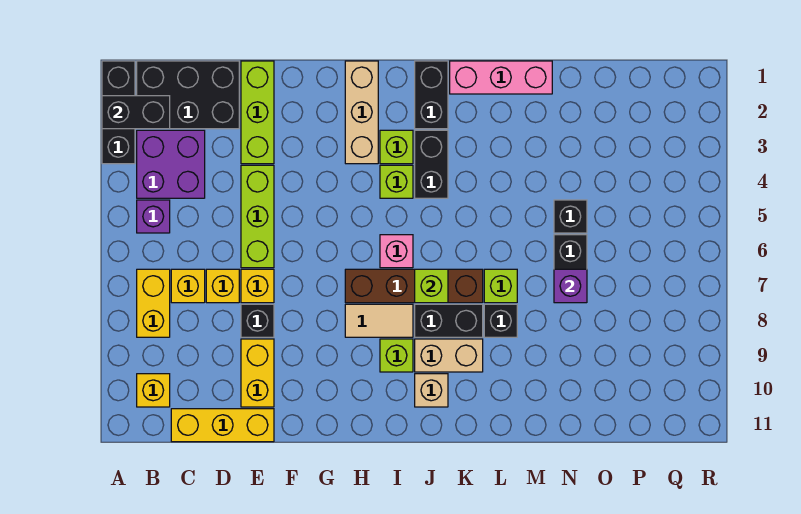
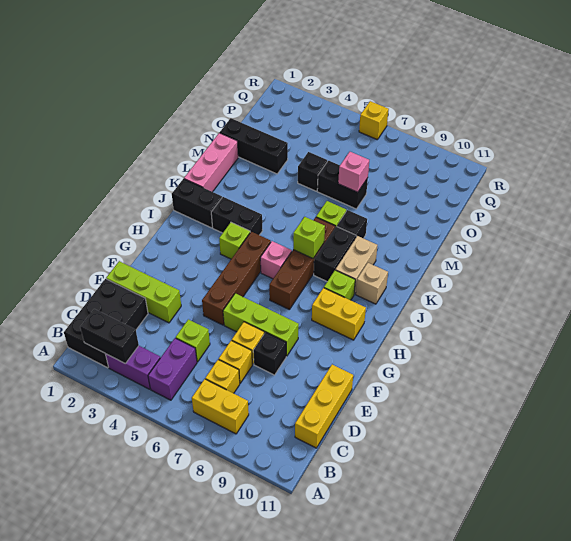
black 1x3 brick [102,61,135,164] -> black 1x3 brick moved to [220,118,288,174]
black 1x2 brick [102,96,170,129] -> black 1x2 brick turned to [80,309,139,364]
purple 2x2 brick [137,130,205,198] -> purple 1x2 brick [106,346,160,389]
purple 1x1 brick [137,200,170,233] -> purple 1x2 brick [148,338,197,400]
yellow 1x1 brick [137,374,170,407] -> yellow 1x1 brick moved to [359,101,389,140]
lime 1x3 brick [241,165,274,268] -> lime 1x3 brick moved to [223,293,299,356]
yellow 1x2 brick [241,339,274,407] -> yellow 1x2 brick moved to [312,288,366,340]
none -> brown 1x4 brick [202,232,271,325]
tan 1x3 brick [345,61,378,164] -> none
tan 1x2 tile [345,304,413,337] -> none
lime 1x1 brick [380,130,413,164] -> lime 1x1 brick moved to [176,319,210,362]
purple 1x1 brick [554,269,587,303] -> pink 1x1 brick [338,152,369,192]

